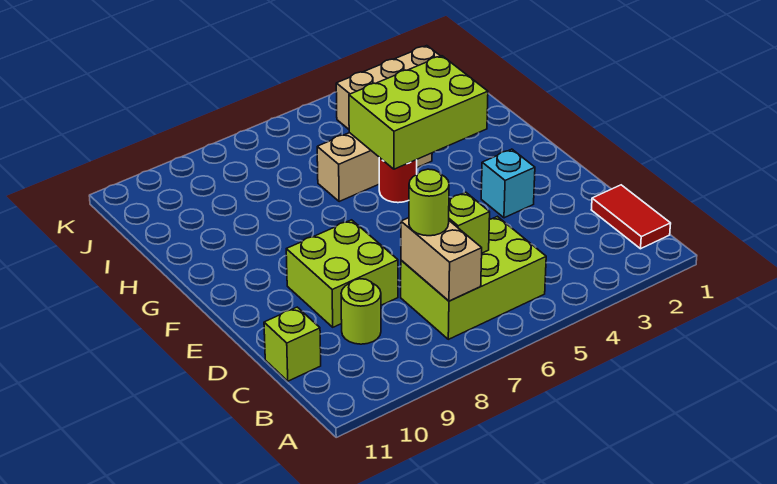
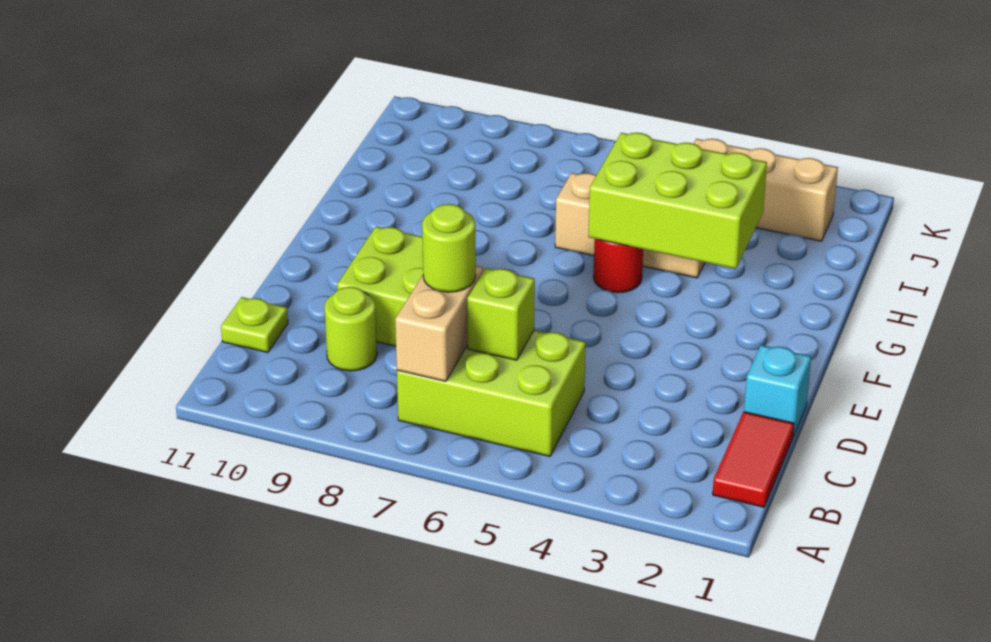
lime 1x1 brick [264,307,321,381] -> lime 1x1 plate [221,297,288,353]
cyan 1x1 brick [481,149,535,218] -> cyan 1x1 brick moved to [744,345,811,437]

